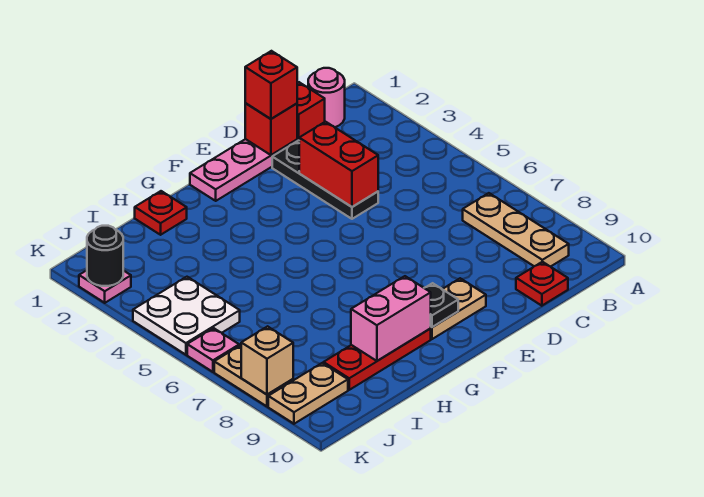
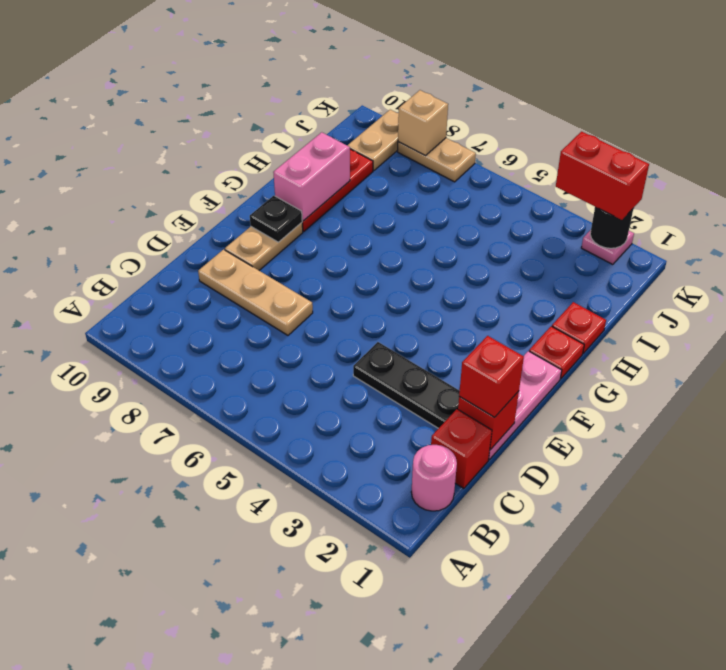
tan 1x3 plate [463,193,569,267] -> tan 1x3 plate moved to [198,250,313,335]
red 1x1 plate [516,262,568,306] -> red 1x1 plate moved to [529,326,584,379]
red 1x2 brick [299,122,378,207] -> red 1x2 brick moved to [556,132,649,220]
white 2x2 plate [133,277,240,355] -> none
pink 1x1 plate [187,328,239,372] -> none

